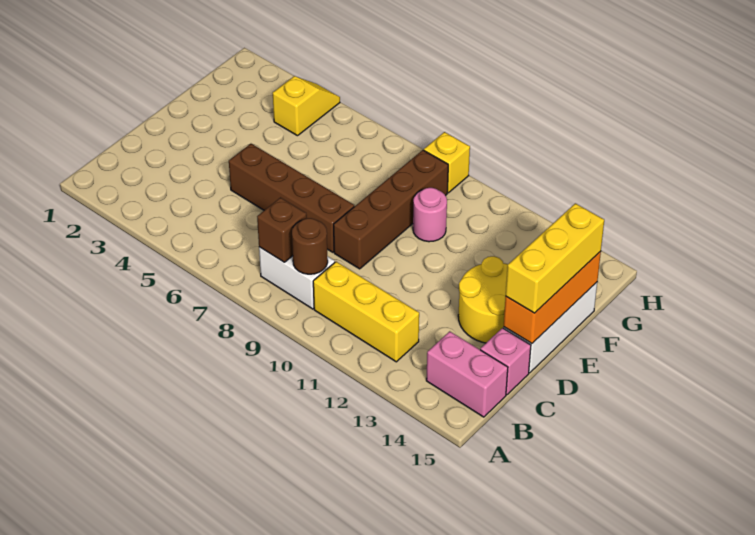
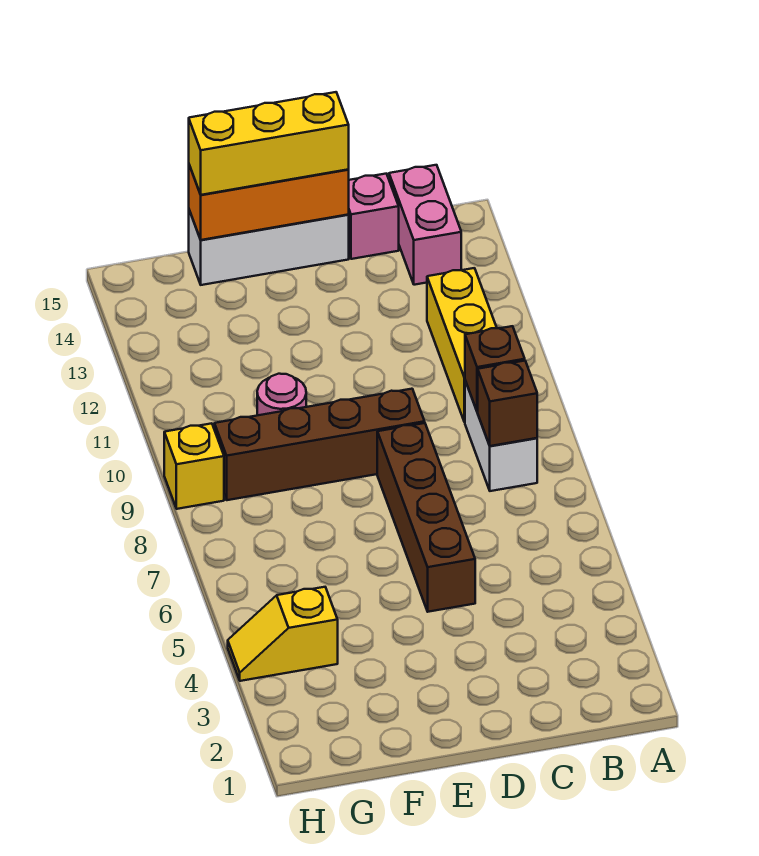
brown 1x1 round brick [292,218,328,274] -> brown 1x1 brick [465,326,525,412]
yellow 2x2 round brick [458,256,508,343] -> none

